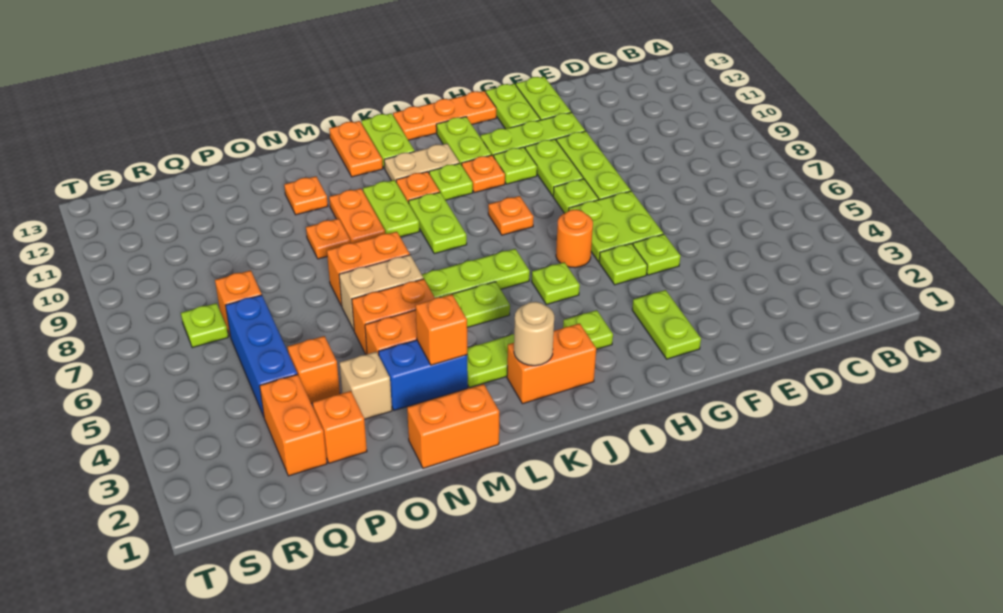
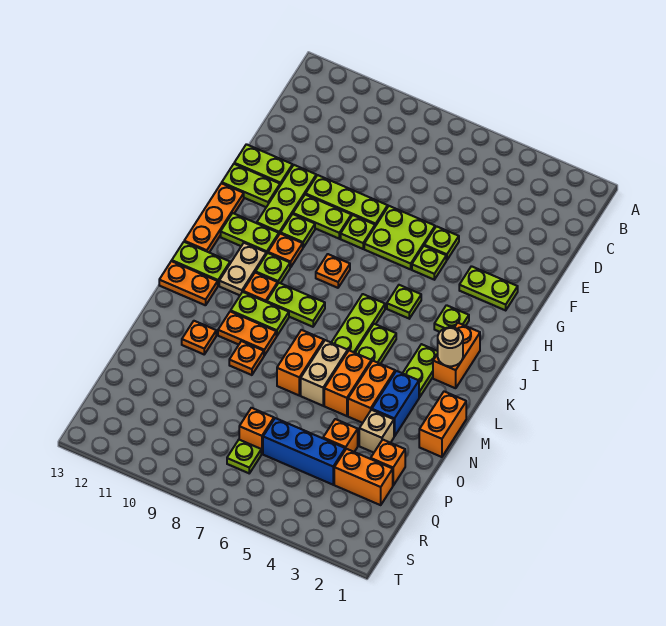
orange 1x1 round brick [556,209,593,268] -> none
orange 1x1 brick [415,294,467,365] -> none

